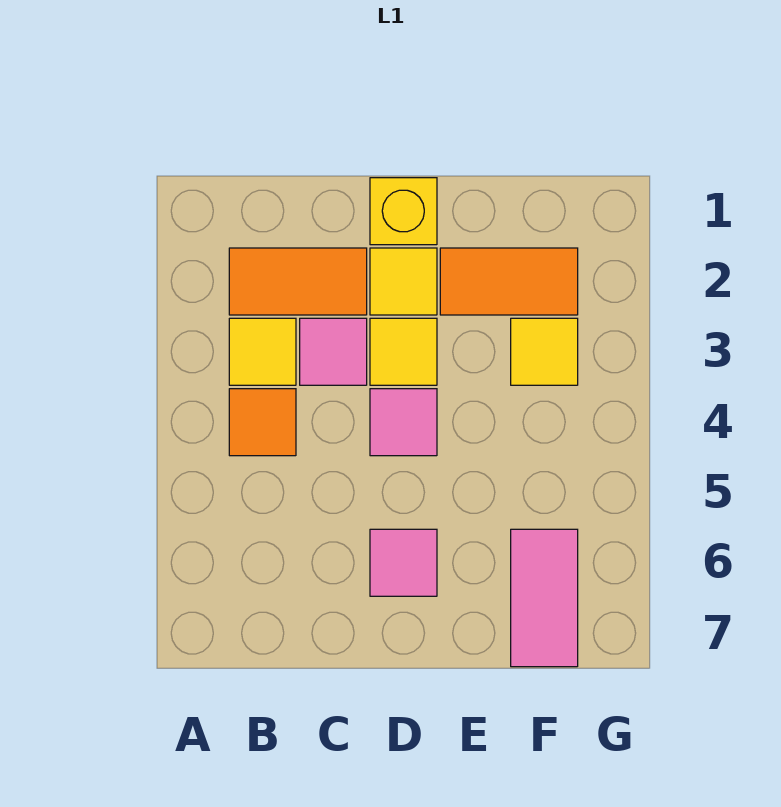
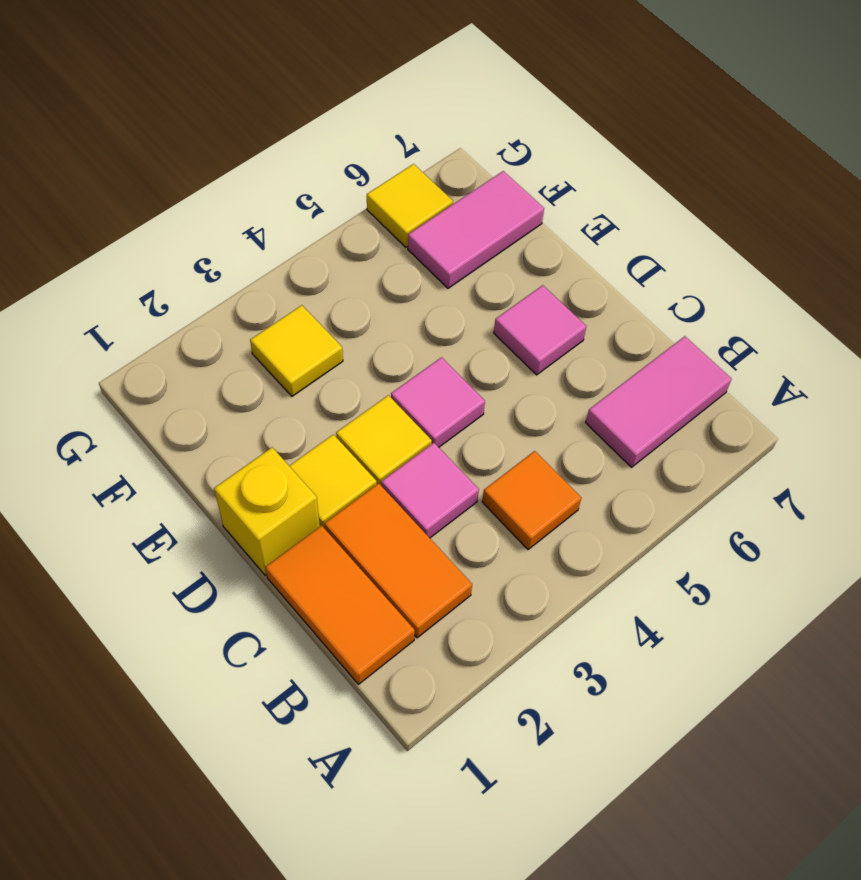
yellow 1x1 tile [229,318,296,385] -> yellow 1x1 tile moved to [367,164,453,247]
none -> pink 1x2 tile [586,336,732,467]
orange 1x2 tile [440,248,578,315] -> orange 1x2 tile moved to [265,526,415,684]

